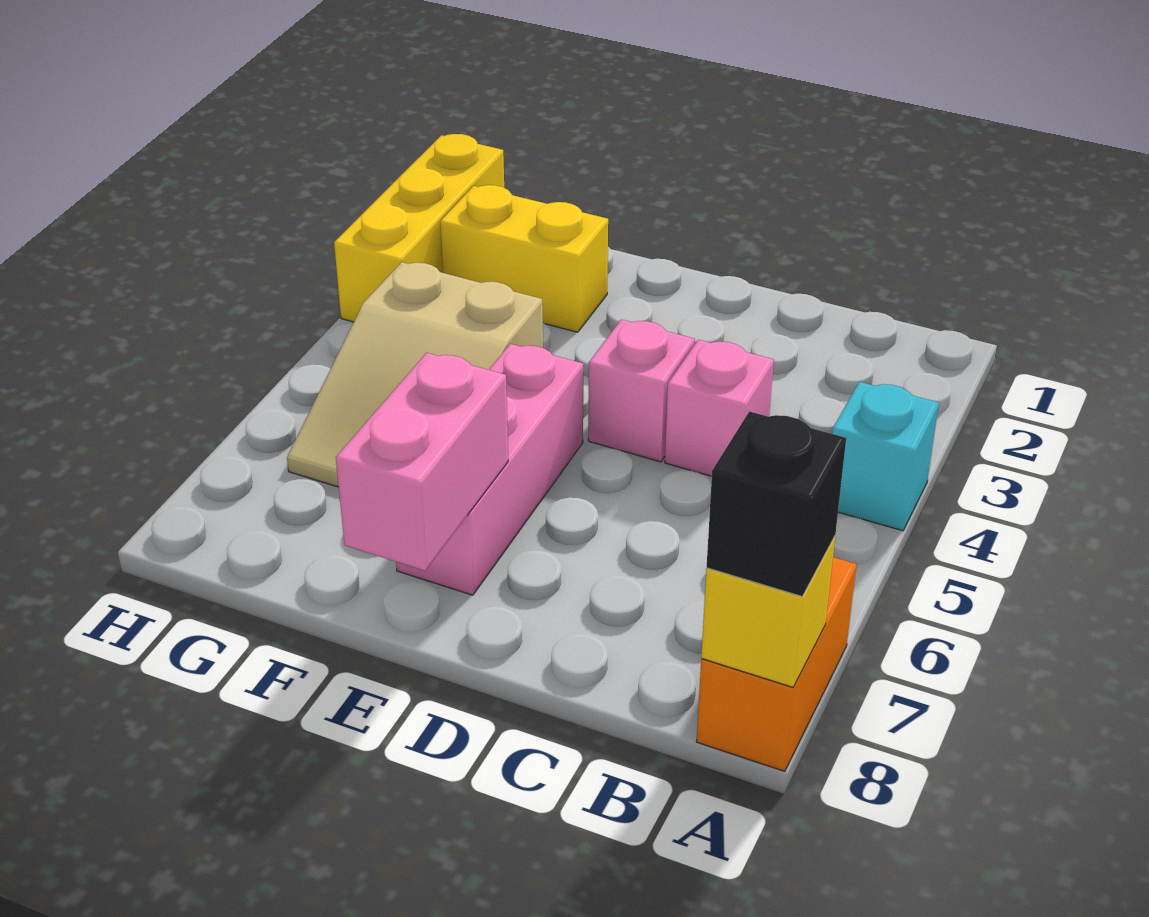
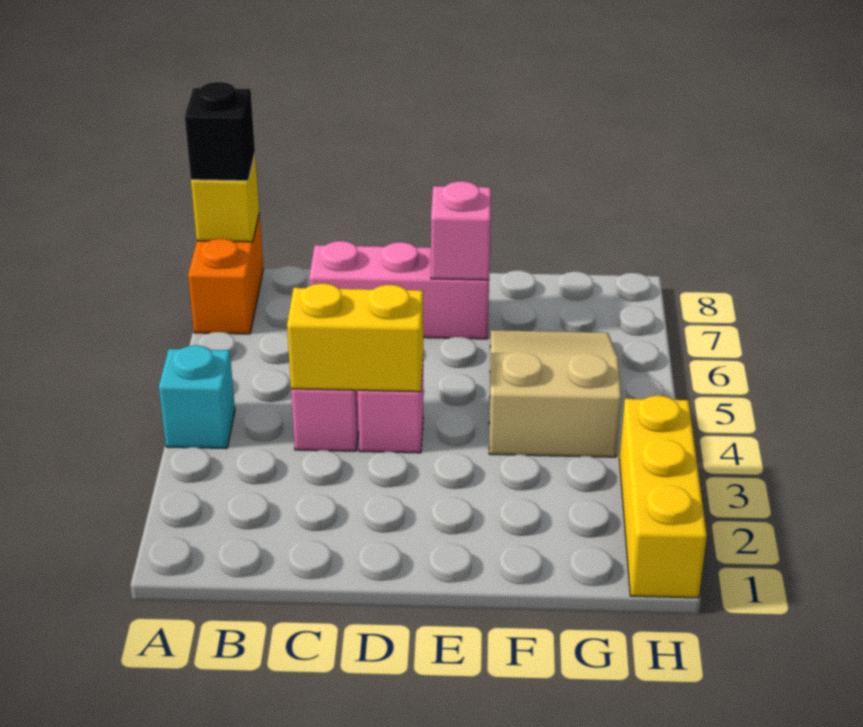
pink 1x3 brick [396,344,583,595] -> pink 1x3 brick turned to [309,241,489,339]
pink 1x2 brick [336,353,508,571] -> pink 1x1 brick [431,181,491,280]
yellow 1x2 brick [440,185,608,332] -> yellow 1x2 brick moved to [287,283,423,392]

